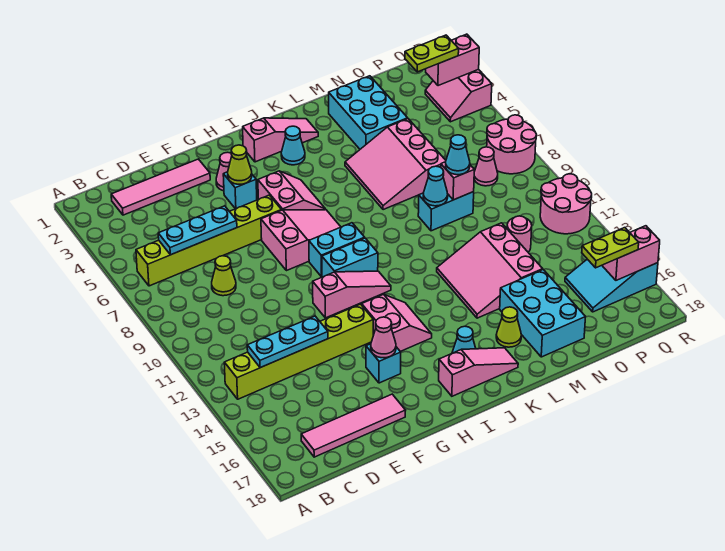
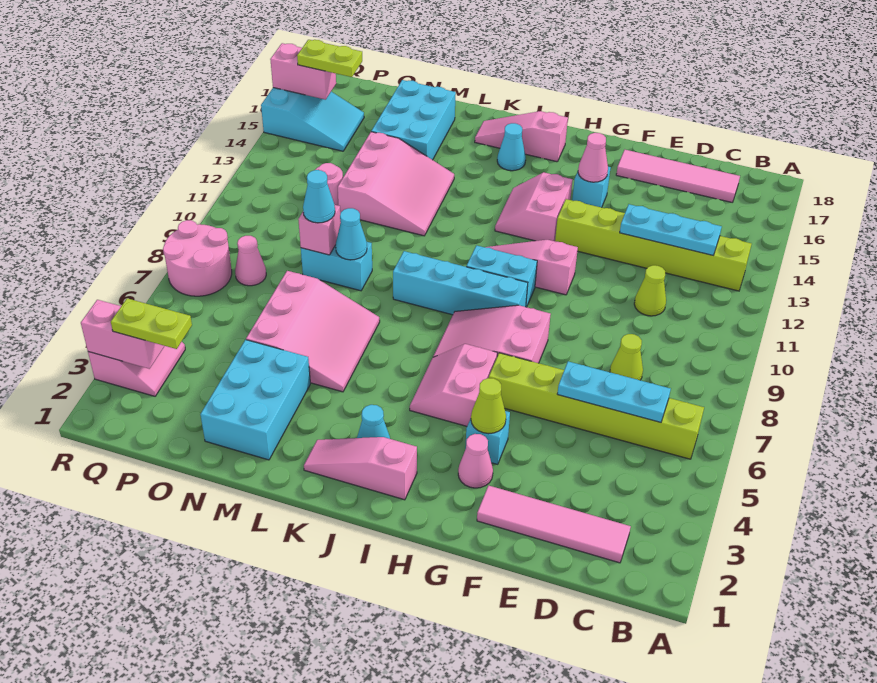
cyan 1x2 brick [309,223,365,277] -> cyan 1x4 brick [393,251,528,315]
lime 1x1 cone [496,307,521,347] -> lime 1x1 cone moved to [634,265,666,316]
pink 2x2 round brick [540,174,592,234] -> none

